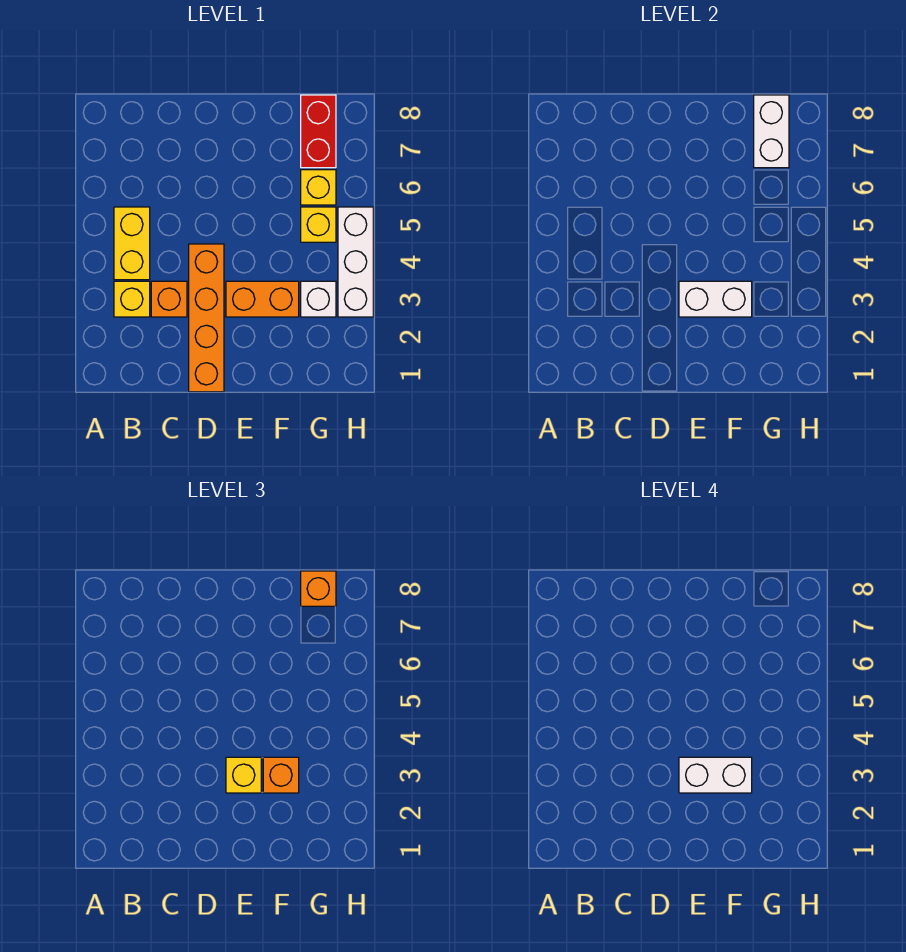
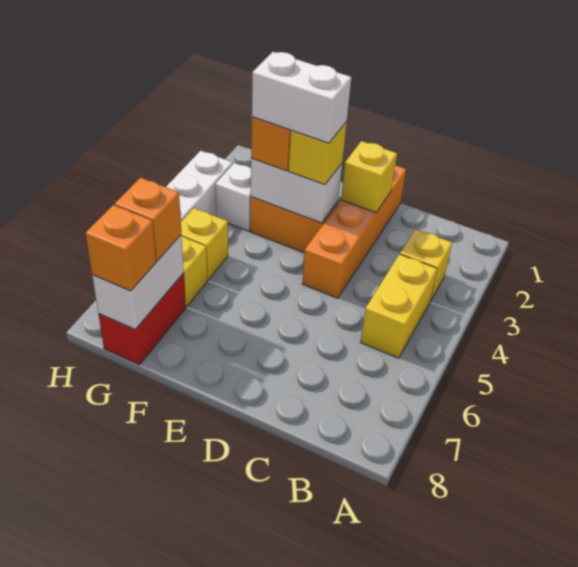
orange 1x1 brick [151,281,187,317] -> orange 1x1 brick moved to [115,178,181,261]
none -> yellow 1x1 brick [341,141,397,212]

